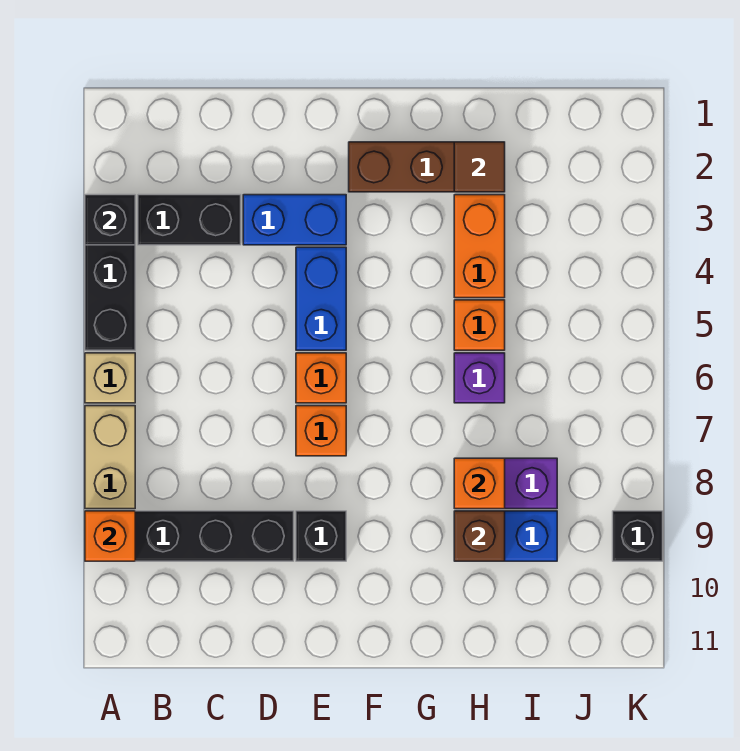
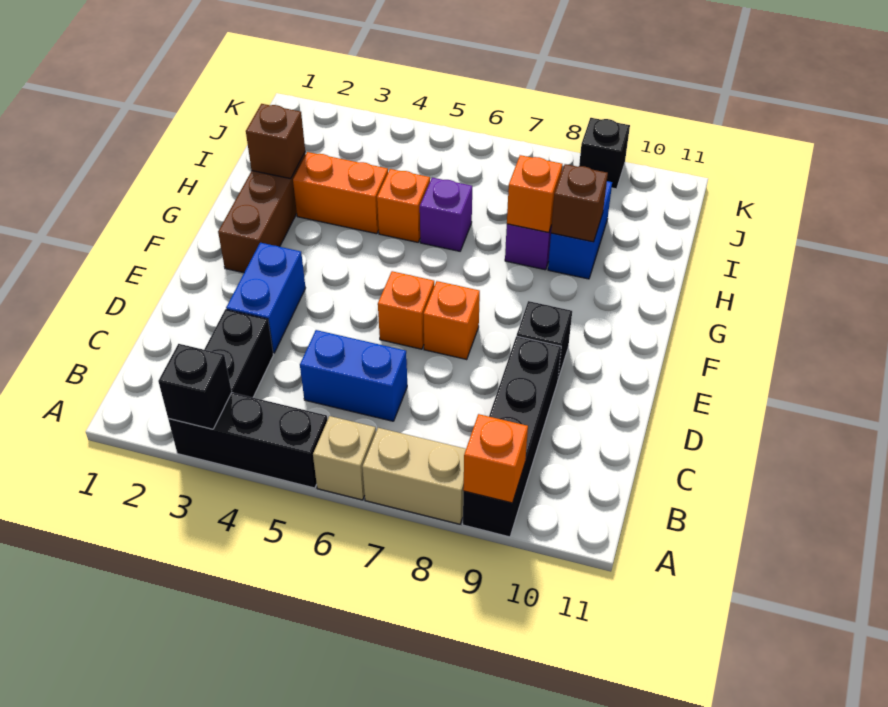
blue 1x2 brick [296,247,346,350] -> blue 1x2 brick moved to [300,330,407,421]
brown 1x1 tile [454,142,505,192] -> brown 1x1 brick [246,104,305,179]

